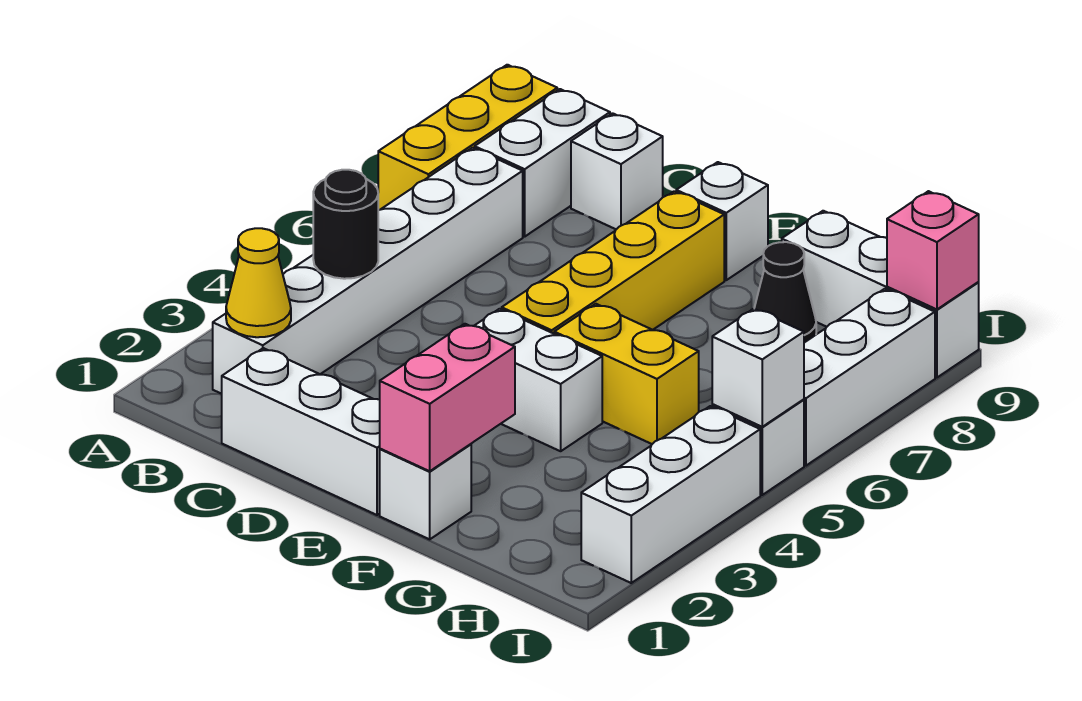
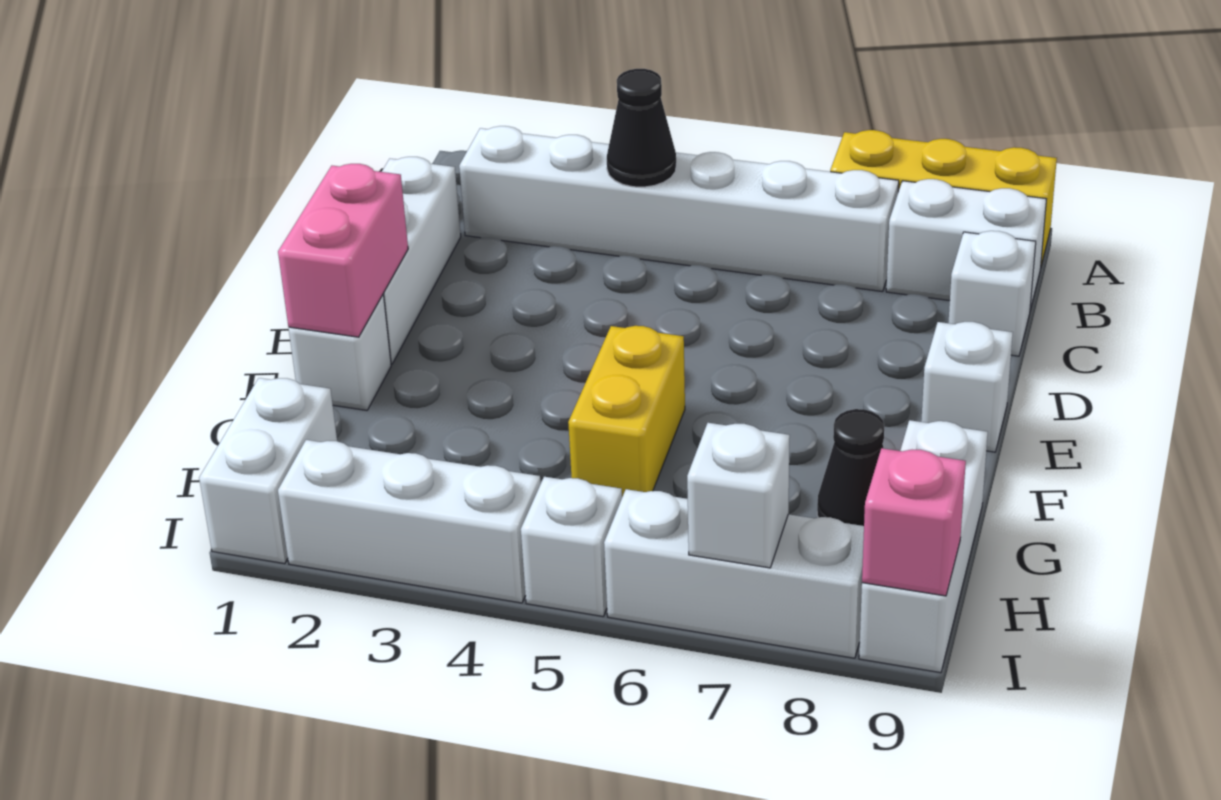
yellow 1x1 cone [226,228,291,337] -> none
black 1x1 round brick [313,170,378,279] -> black 1x1 cone [607,69,676,187]
white 1x2 brick [474,309,602,451] -> white 1x2 brick moved to [199,378,337,564]
yellow 1x4 brick [502,191,724,334] -> none
pink 1x2 brick [380,324,515,471] -> pink 1x2 brick turned to [278,164,408,337]
white 1x1 brick [712,309,804,427] -> white 1x1 brick moved to [687,423,790,568]

